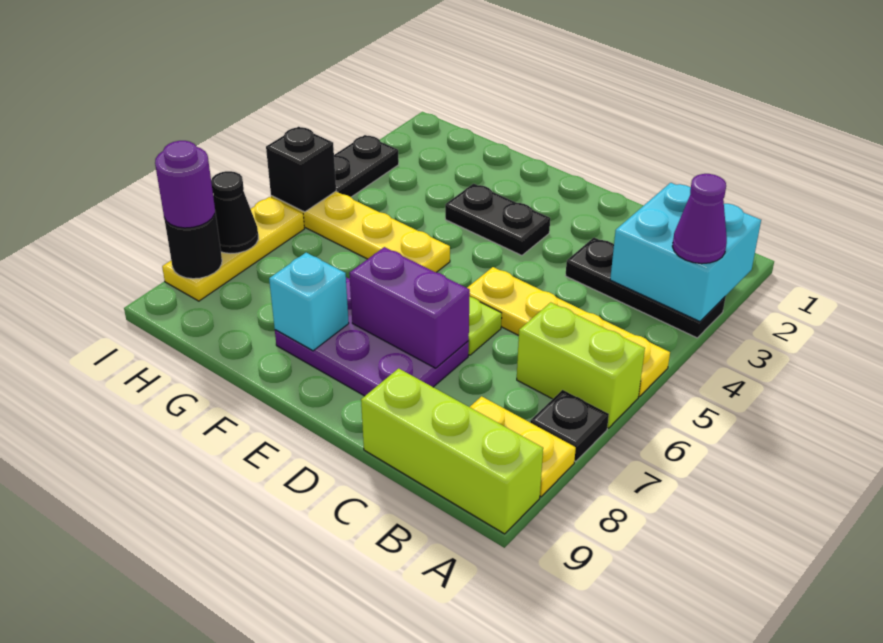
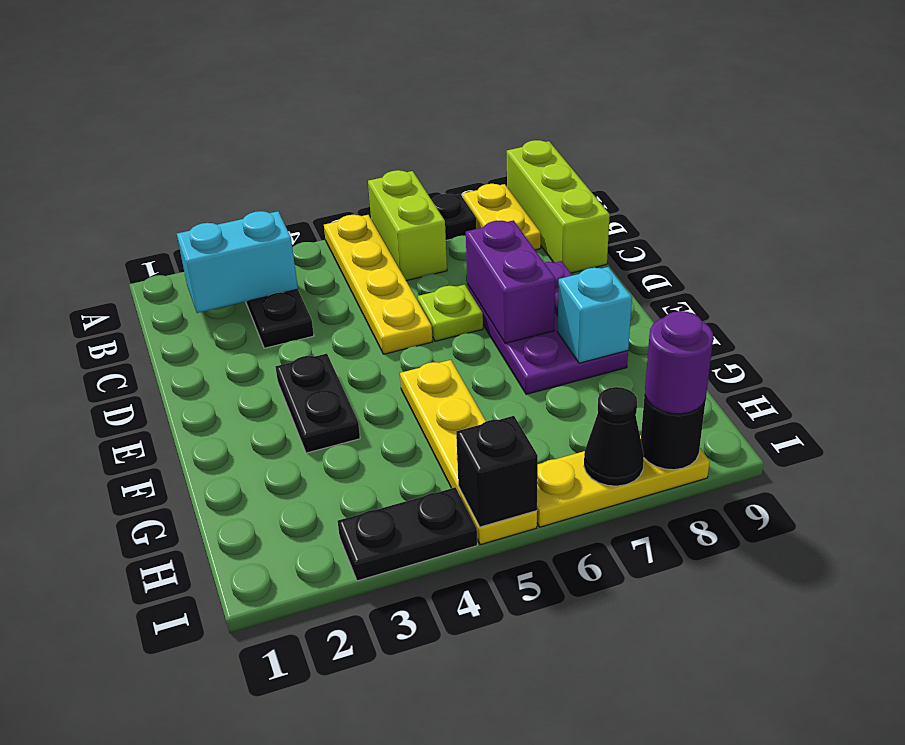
cyan 2x2 brick [610,183,761,321] -> cyan 1x2 brick [177,211,298,313]
purple 1x1 cone [672,174,727,264] -> none

